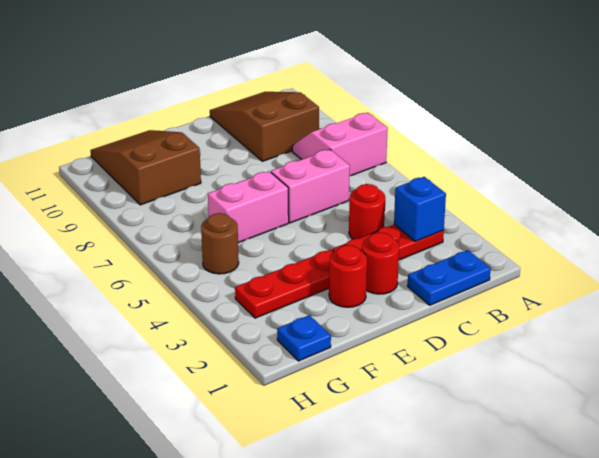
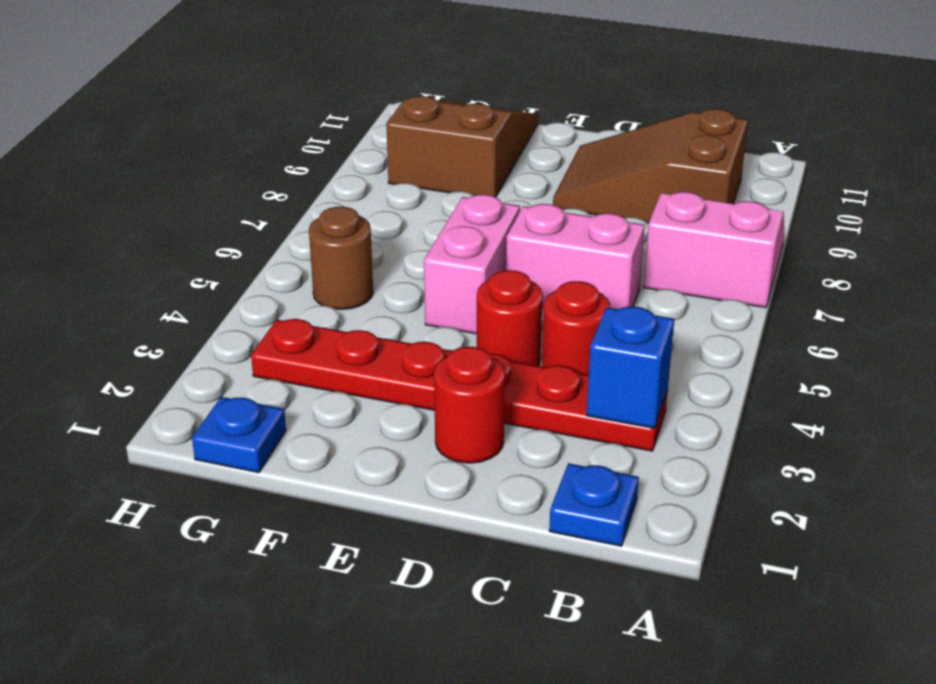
blue 1x2 plate [408,250,491,305] -> blue 1x1 plate [549,463,639,546]
brown 2x3 slope [210,92,319,161] -> brown 2x3 slope turned to [553,109,748,223]
red 1x1 round brick [329,245,367,307] -> red 1x1 round brick moved to [477,270,543,366]
pink 1x2 brick [208,171,289,243] -> pink 1x2 brick turned to [424,195,520,334]

